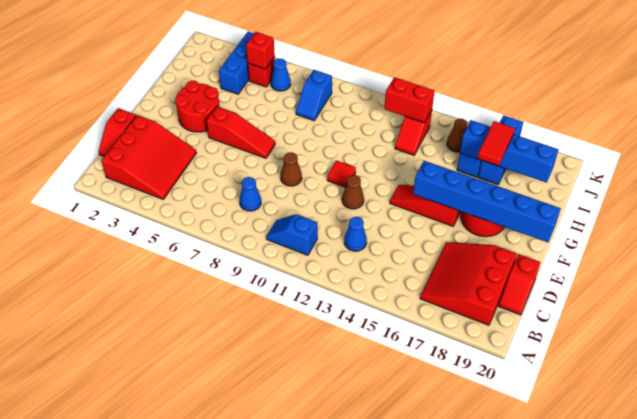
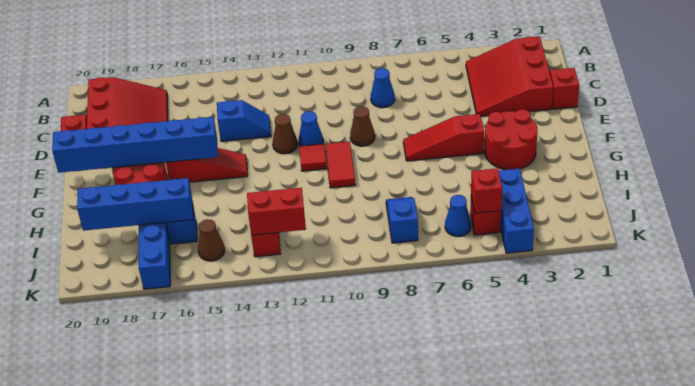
blue 1x2 slope [266,214,318,255] -> blue 1x2 slope moved to [217,100,271,141]
blue 1x1 cone [344,217,367,251] -> blue 1x1 cone moved to [299,111,323,146]
red 1x2 tile [477,121,515,166] -> red 1x2 tile moved to [325,141,355,188]

